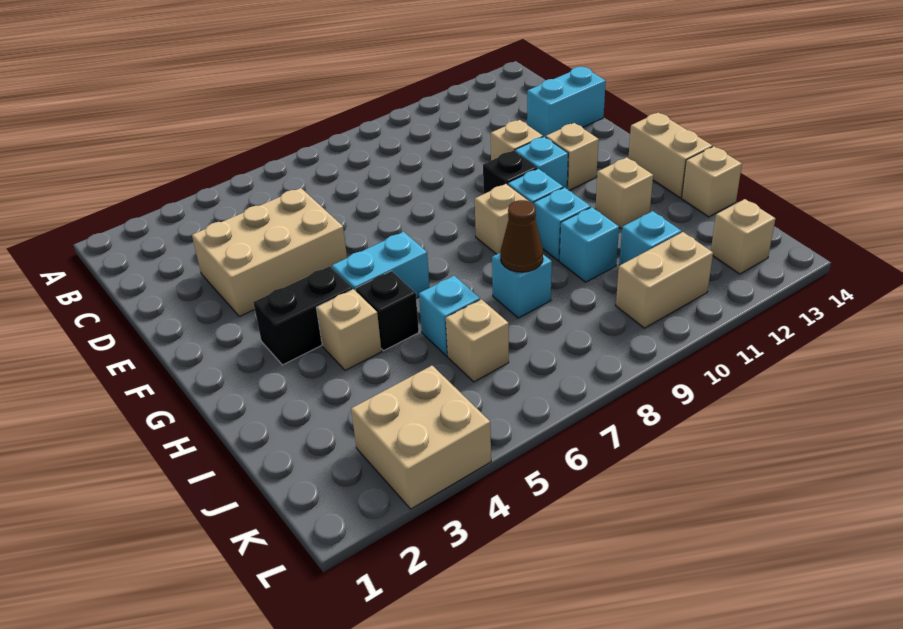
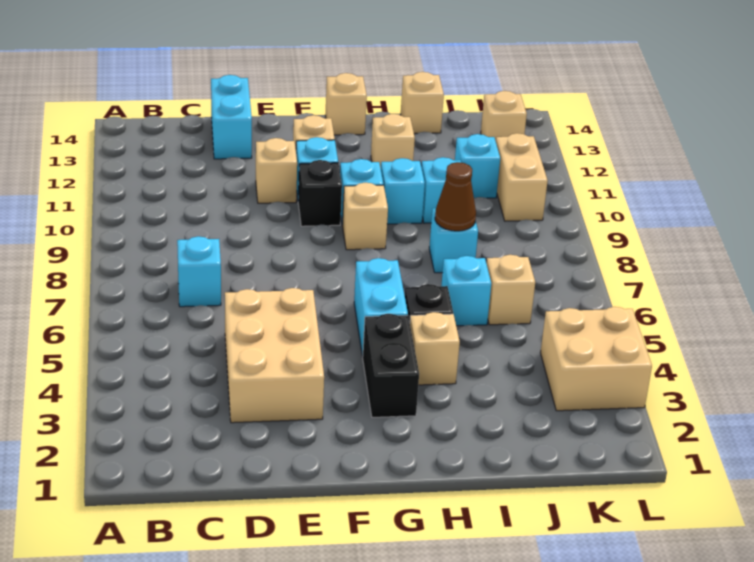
none -> cyan 1x1 brick [177,236,221,307]
tan 1x2 brick [628,113,712,198] -> tan 1x1 brick [325,73,367,135]

